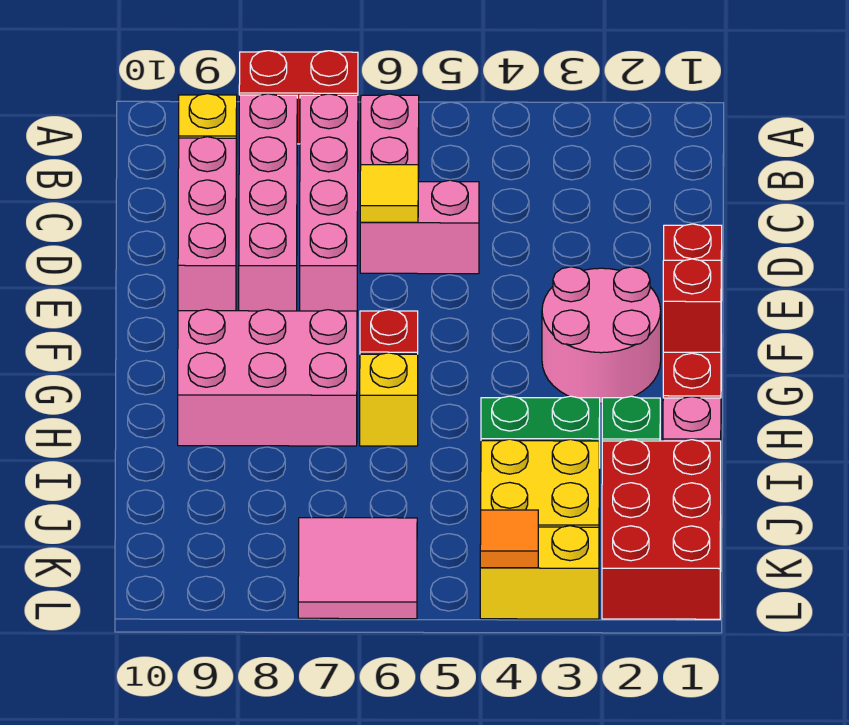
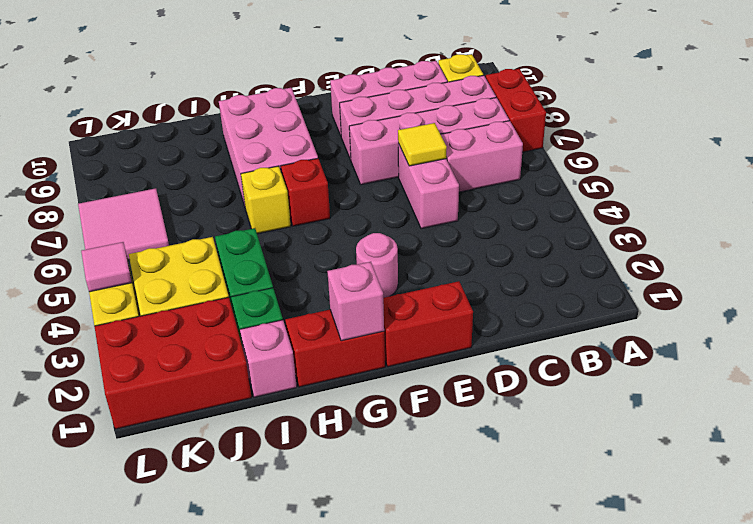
pink 2x2 round brick [542,267,661,403] -> pink 1x1 round brick [356,233,398,298]
red 1x1 brick [663,259,721,352] -> pink 1x1 brick [327,262,384,341]
orange 1x1 tile [480,510,538,568] -> pink 1x1 tile [81,242,132,292]

